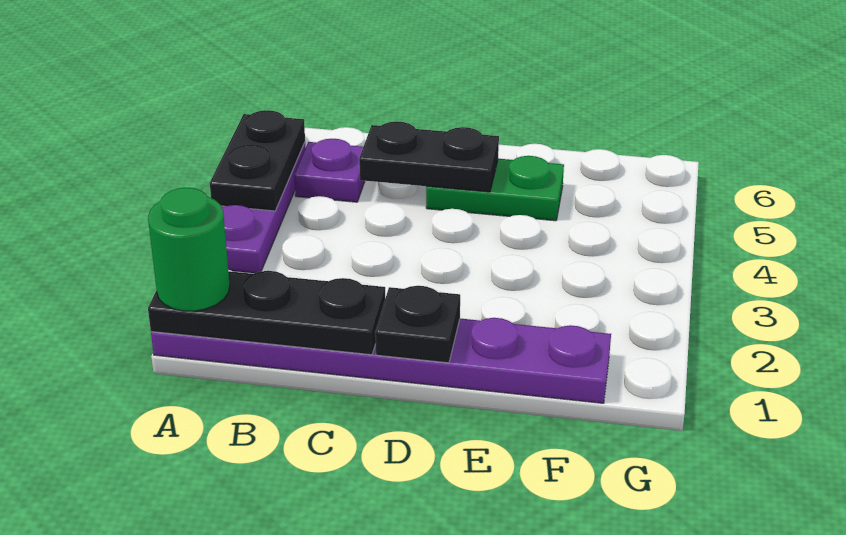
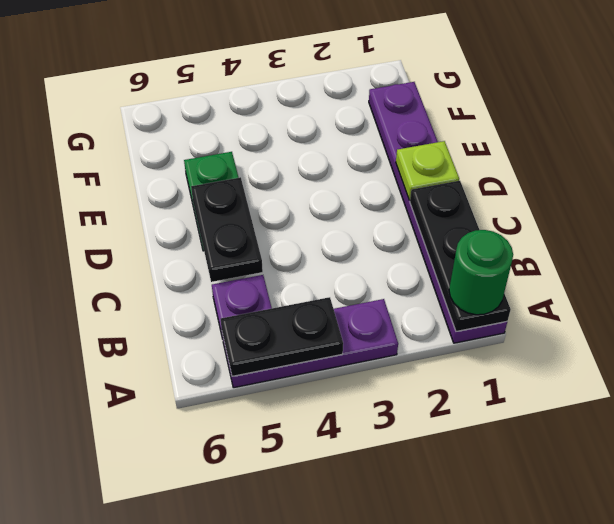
black 1x1 plate [375,286,460,363] -> lime 1x1 plate [396,141,459,200]

